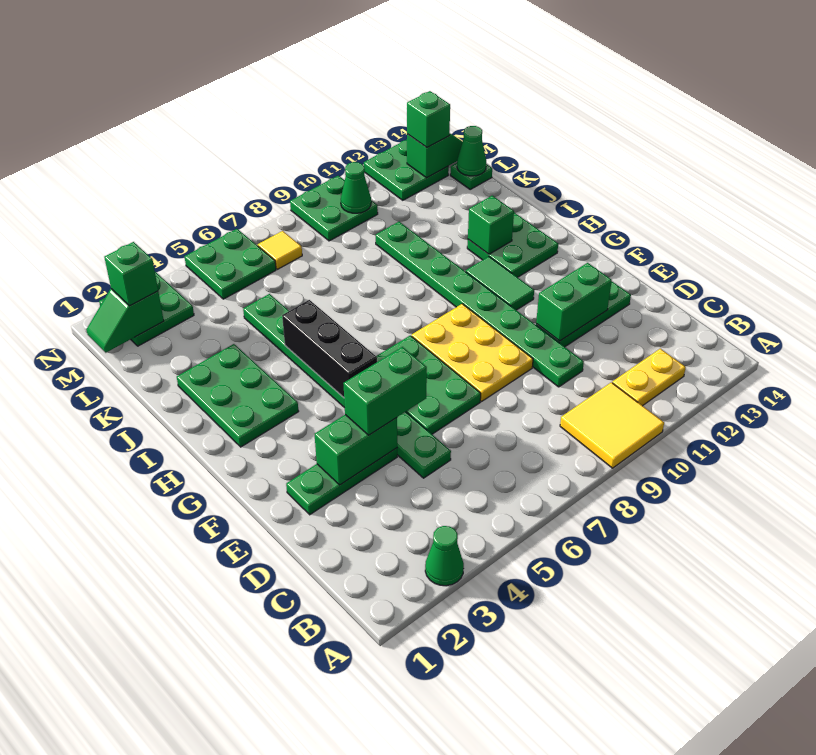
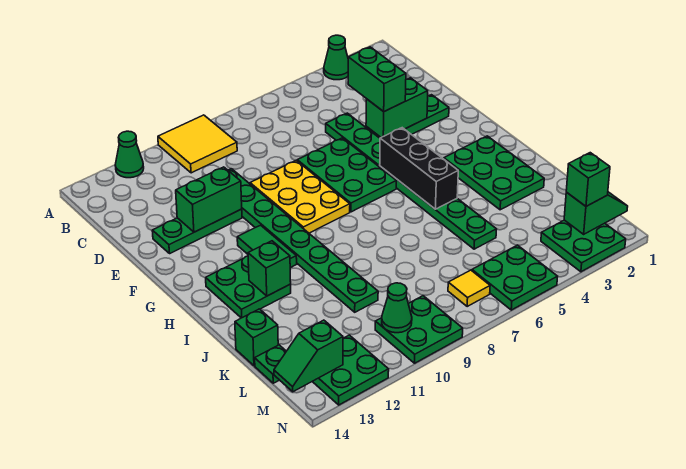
yellow 1x2 plate [612,349,686,406] -> none
green 1x2 brick [343,347,427,435] -> green 1x2 brick turned to [348,47,406,112]
green 1x1 cone [457,126,486,176] -> green 1x1 cone moved to [115,131,144,178]
green 1x1 brick [407,91,450,147] -> green 1x1 brick moved to [235,309,278,366]

